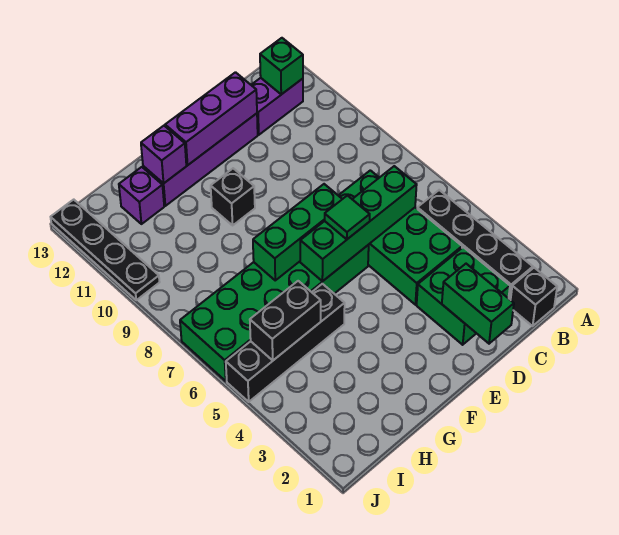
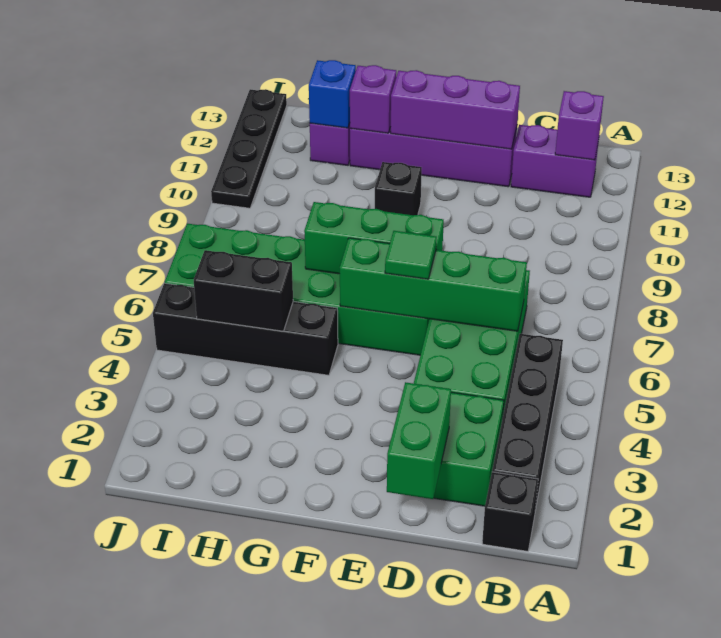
green 1x1 brick [260,38,303,94] -> purple 1x1 brick [555,91,604,160]
none -> blue 1x1 brick [309,60,356,128]

